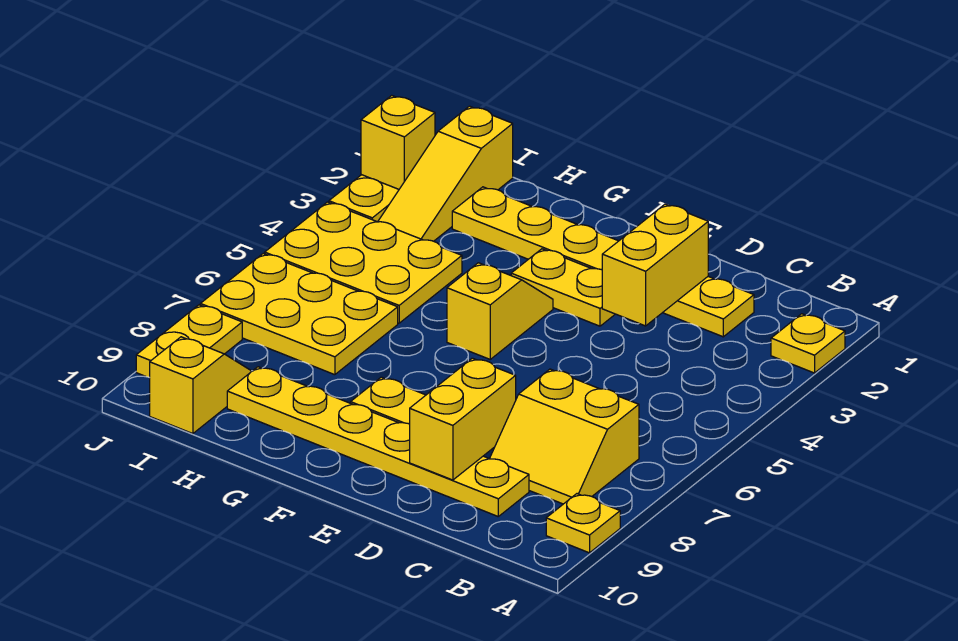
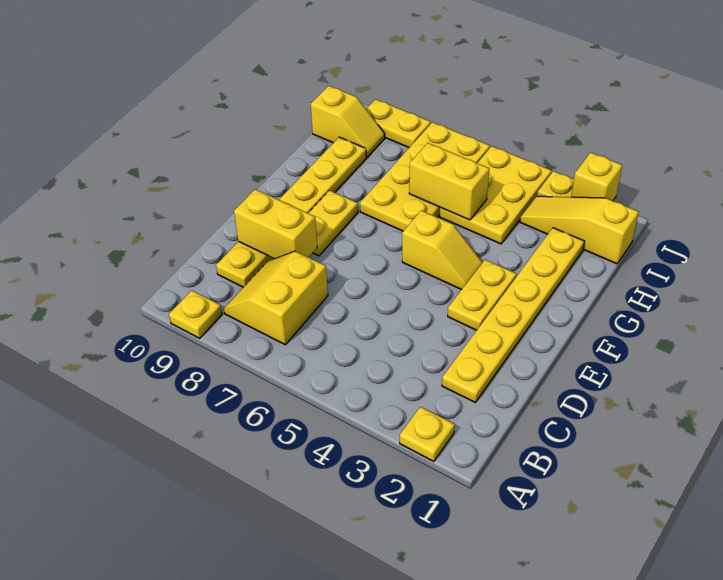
yellow 1x2 brick [602,204,708,326] -> yellow 1x2 brick moved to [409,143,489,220]
yellow 2x3 plate [200,253,398,375] -> yellow 2x4 plate [360,122,490,231]

